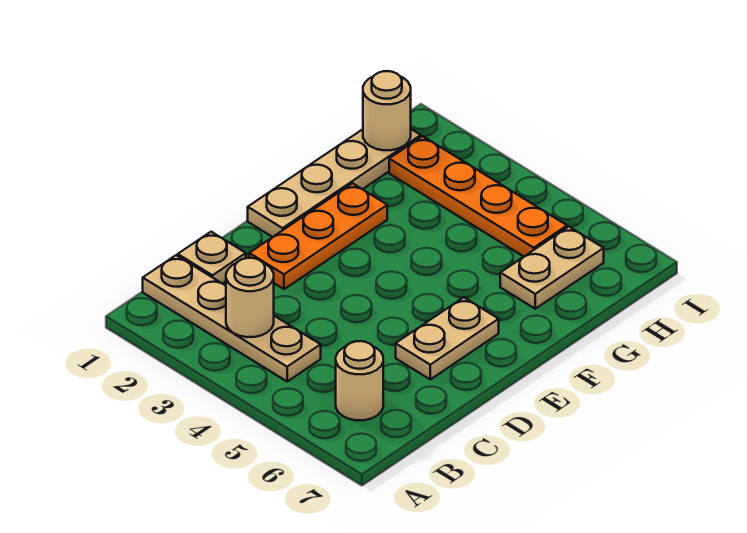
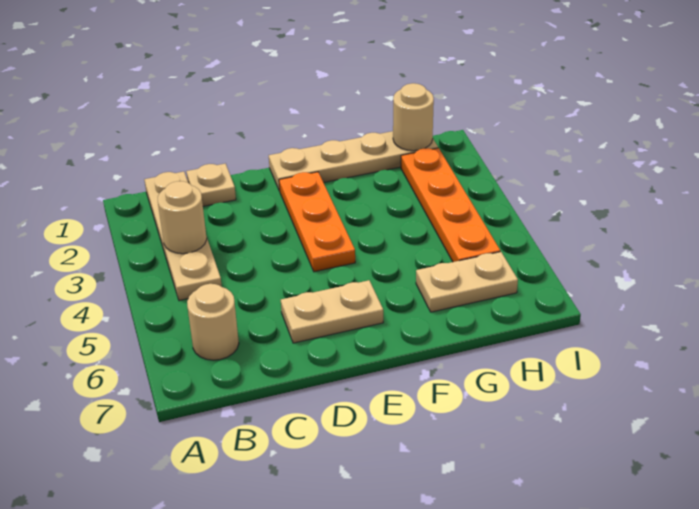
orange 1x3 plate [249,183,387,289] -> orange 1x3 plate turned to [279,172,355,272]

